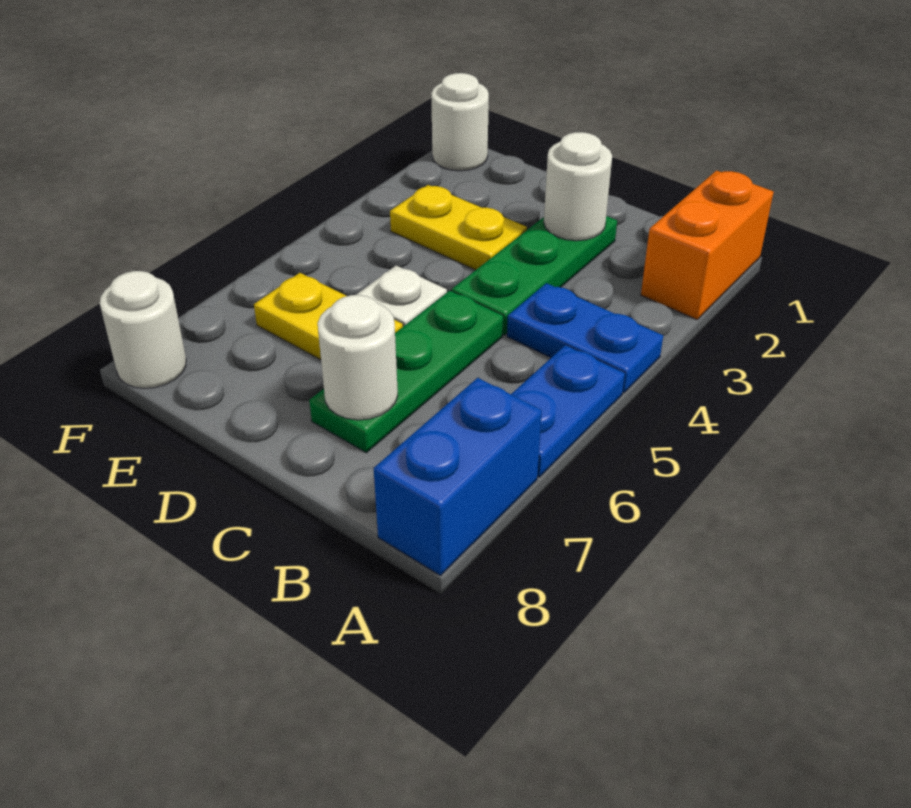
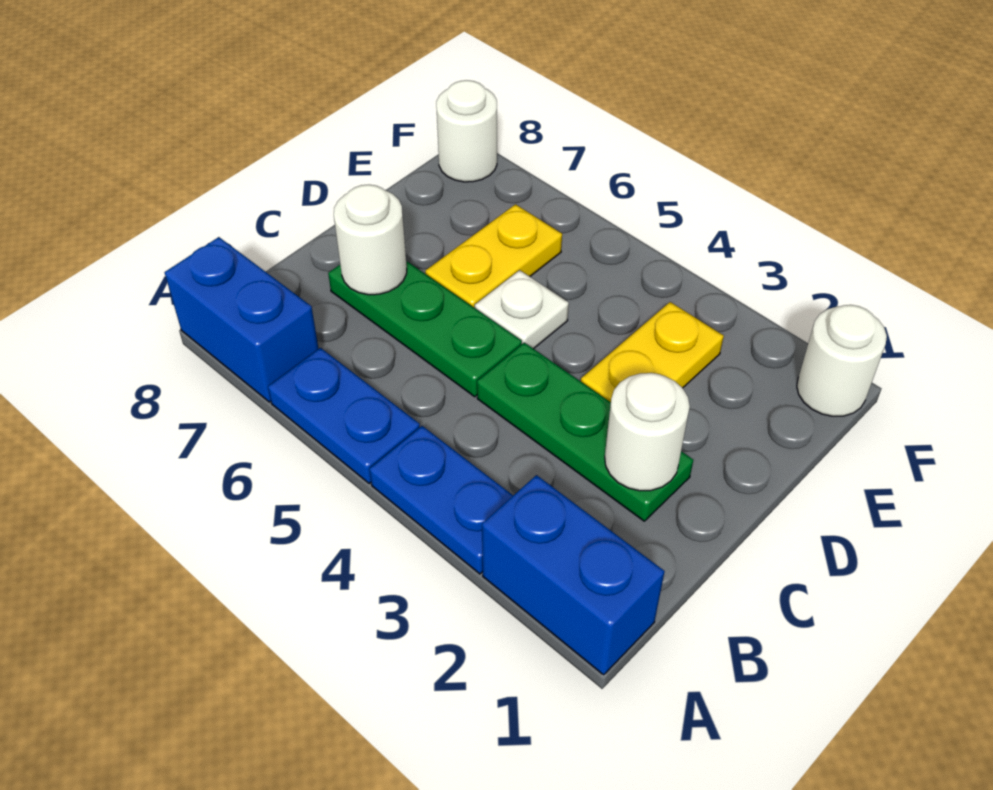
orange 1x2 brick [641,171,774,320] -> blue 1x2 brick [482,475,665,675]
blue 1x2 plate [507,283,663,393] -> blue 1x2 plate turned to [369,426,513,574]

